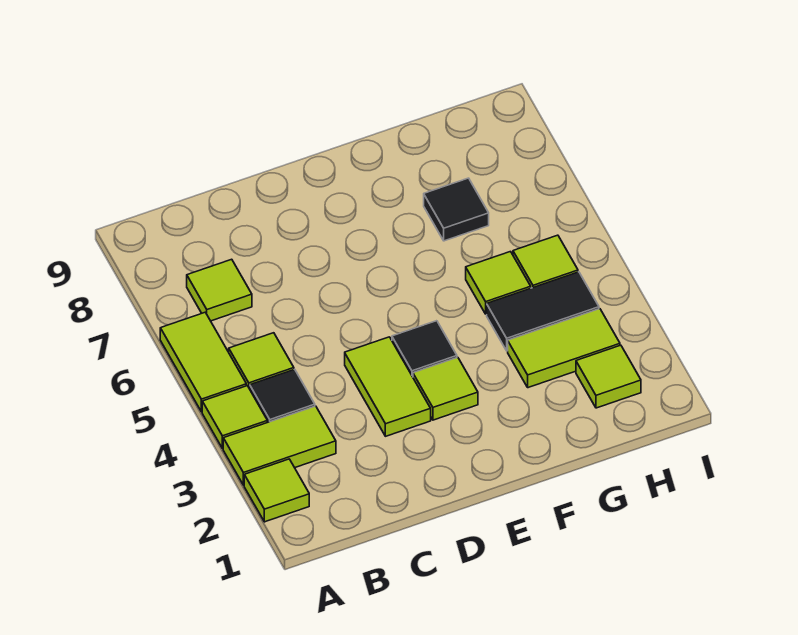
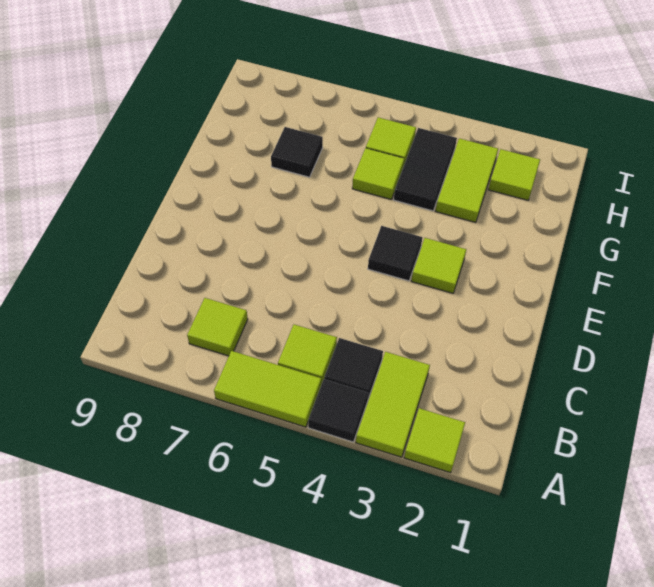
lime 1x1 tile [202,386,267,449] -> black 1x1 tile [308,379,368,442]
lime 1x2 tile [345,337,431,436] -> none

